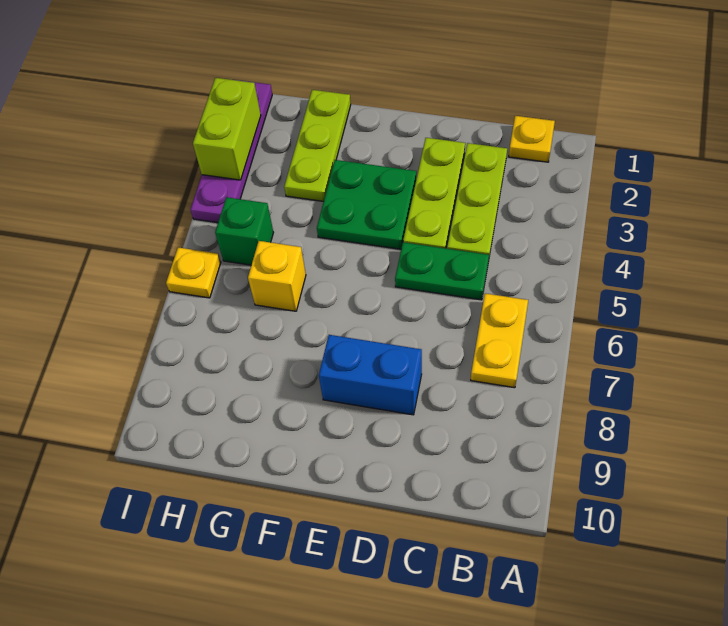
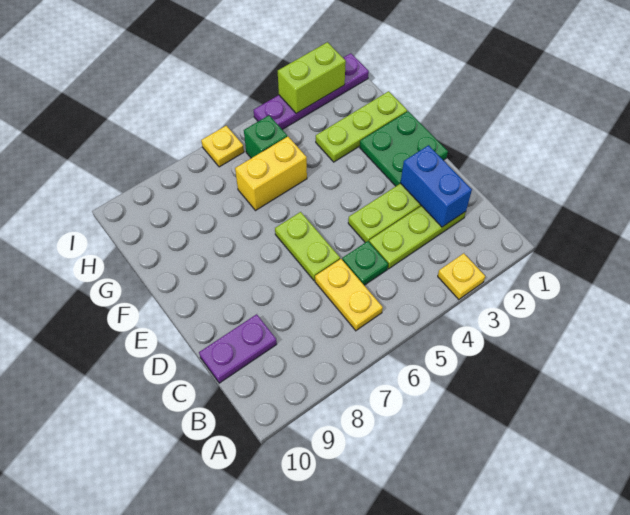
yellow 1x1 plate [509,116,555,162] -> yellow 1x1 plate moved to [438,253,485,300]
yellow 1x2 plate [471,293,528,388] -> yellow 1x2 plate turned to [315,259,383,331]
green 1x2 plate [395,242,489,300] -> green 1x1 plate [342,241,388,285]
none -> purple 1x2 plate [199,314,277,383]
none -> lime 1x2 plate [275,212,340,280]
blue 1x2 brick [319,335,422,415] -> blue 1x2 brick moved to [401,145,472,227]
green 2x2 plate [317,160,416,249] -> green 2x2 plate moved to [360,111,448,186]
yellow 1x1 brick [248,241,306,311] -> yellow 1x2 brick [235,136,307,211]

